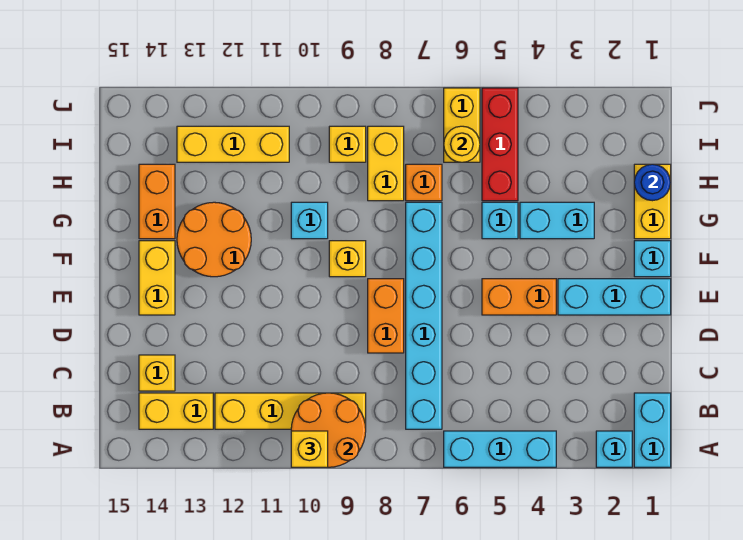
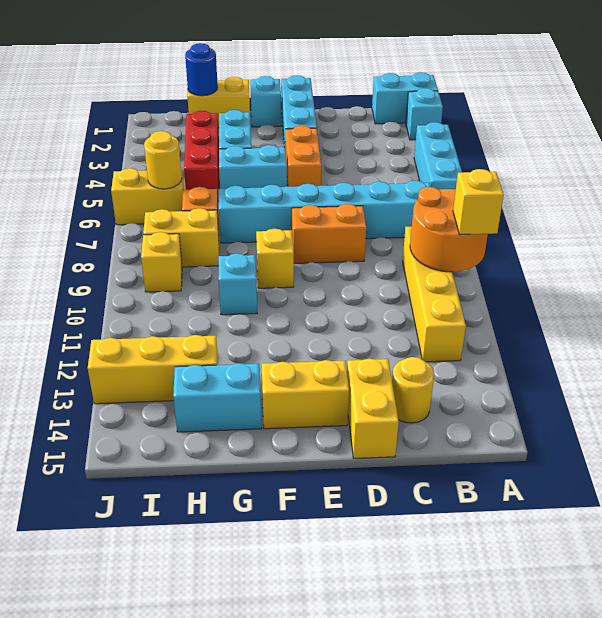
yellow 1x2 brick [139,393,213,429] -> yellow 1x2 brick moved to [347,359,399,458]
yellow 1x1 brick [139,355,175,391] -> yellow 1x1 round brick [392,357,434,423]
orange 2x2 round brick [177,202,251,277] -> none
cyan 1x1 brick [482,202,518,239] -> cyan 1x2 brick [219,145,287,189]
orange 1x2 brick [139,164,175,239] -> cyan 1x2 brick [173,363,262,432]
red 1x3 brick [482,88,518,201] -> red 1x3 brick turned to [184,111,219,201]
yellow 1x3 brick [177,126,289,162] -> yellow 1x3 brick turned to [88,335,218,404]

